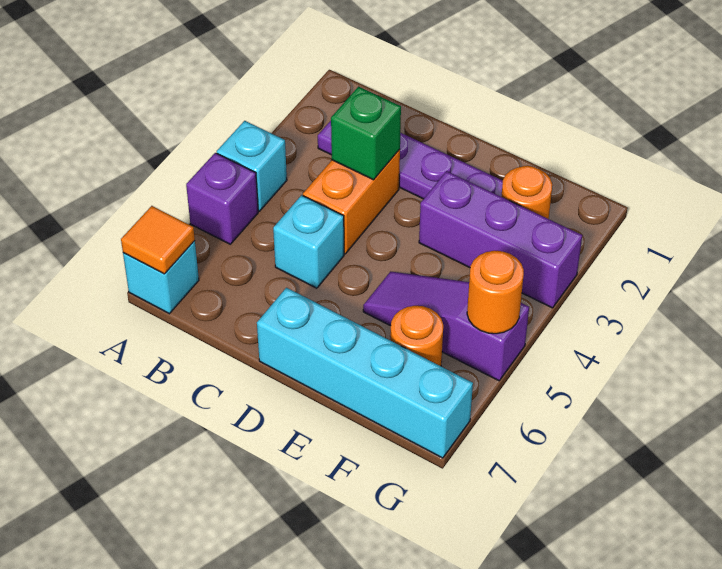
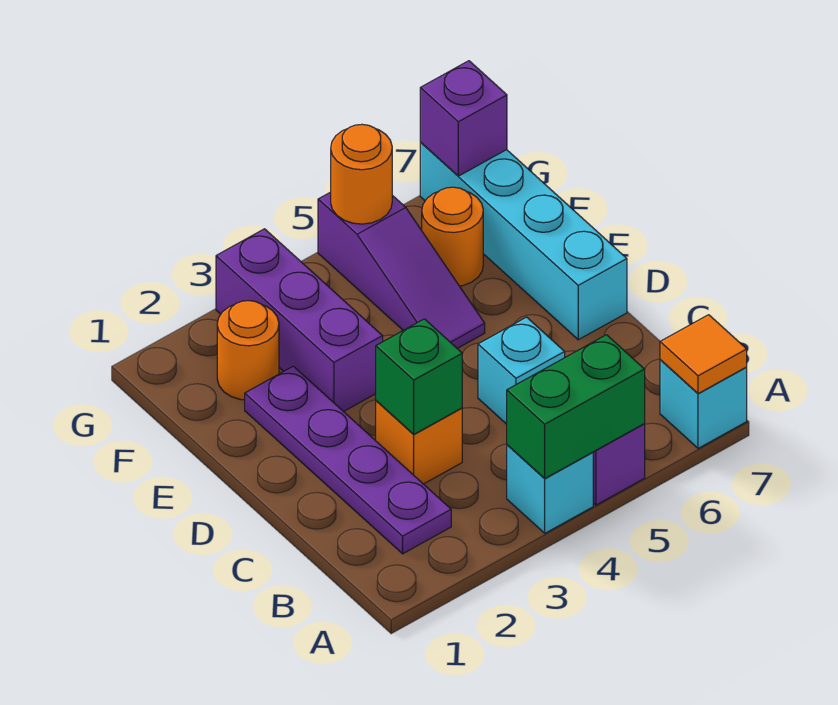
none -> green 1x2 brick [507,335,645,478]
orange 1x2 brick [303,149,400,254] -> orange 1x1 brick [376,401,462,484]
none -> purple 1x1 brick [420,61,507,176]

